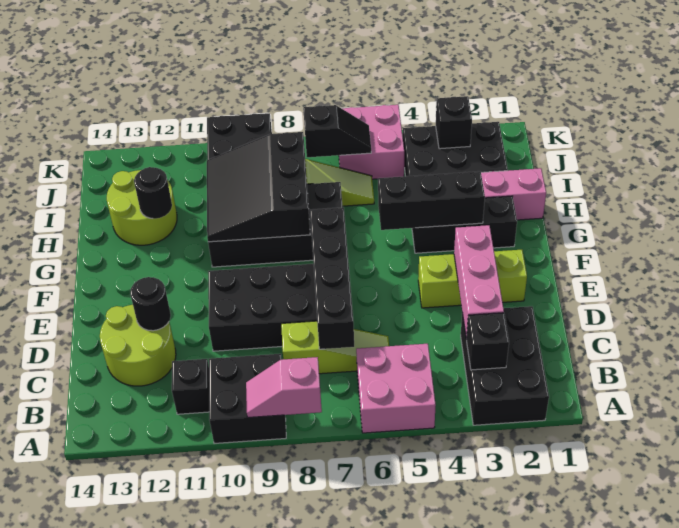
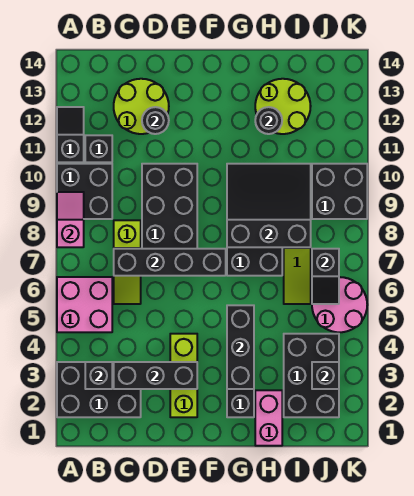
none -> black 1x2 slope [57,107,84,162]
pink 1x3 brick [454,225,504,339] -> black 1x3 brick [114,362,197,389]
pink 2x2 brick [339,105,404,179] -> pink 2x2 round brick [312,277,367,332]

